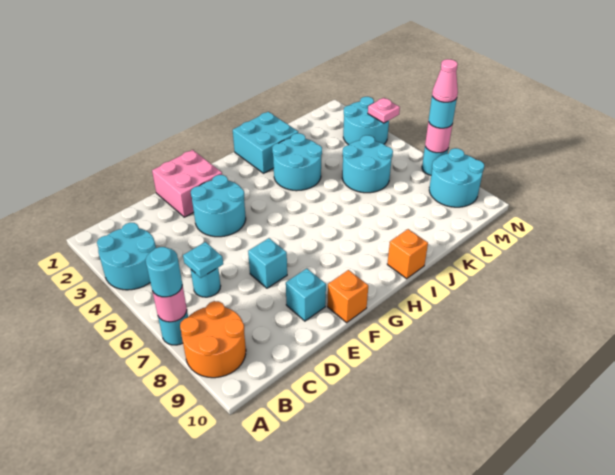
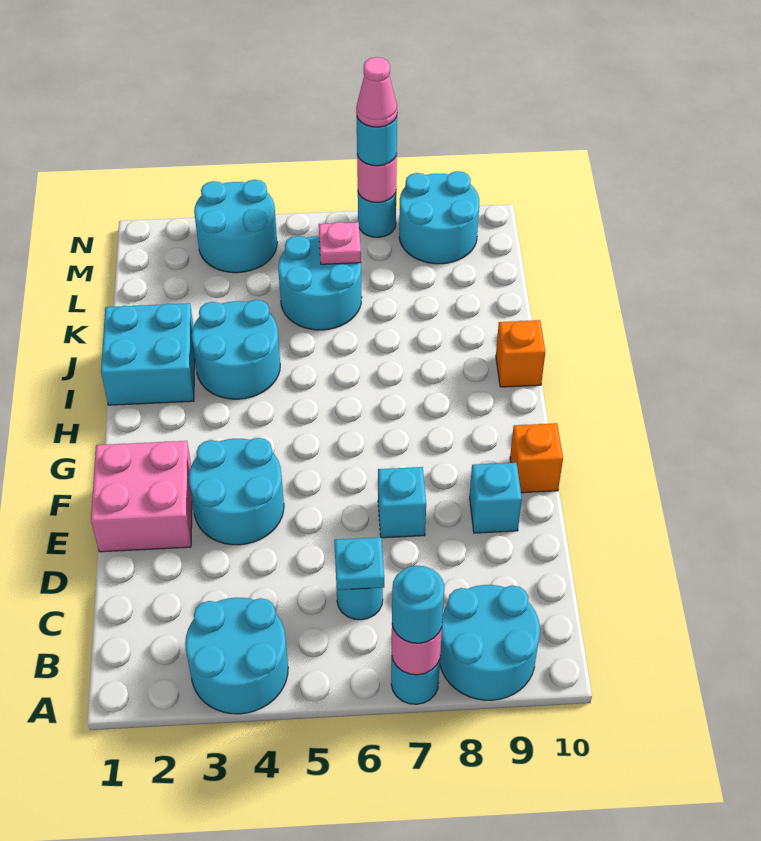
orange 2x2 round brick [180,301,246,378] -> cyan 2x2 round brick [440,585,540,700]
pink 1x1 plate [368,98,400,123] -> pink 1x1 plate moved to [319,222,361,264]

